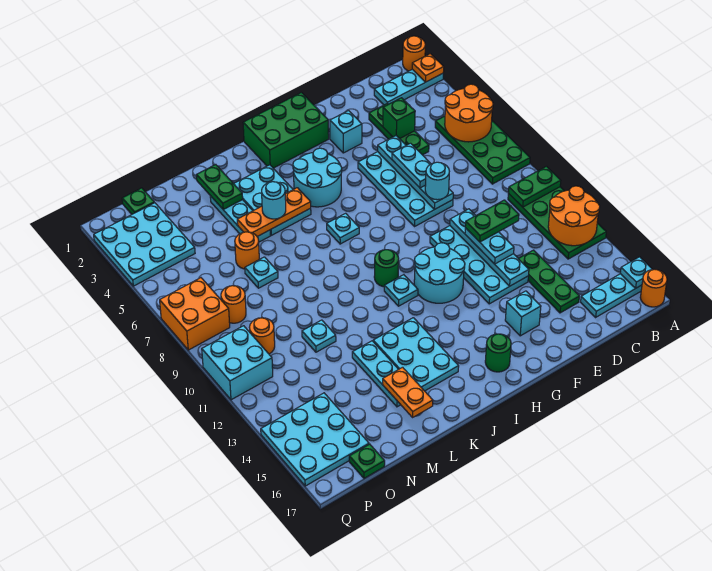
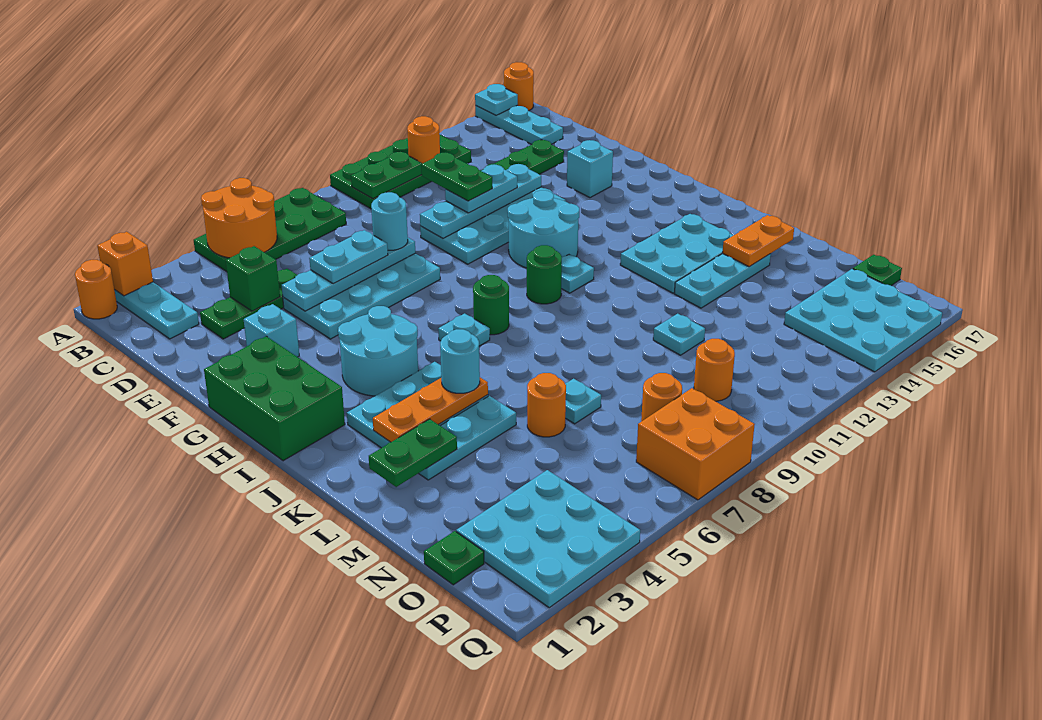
orange 1x1 plate [412,54,444,82] -> orange 1x1 brick [97,232,153,296]
green 1x2 plate [509,166,561,207] -> green 1x2 plate turned to [351,152,422,199]
orange 2x2 round brick [548,186,600,246] -> orange 1x1 round brick [407,116,440,164]
green 1x1 round brick [485,334,511,372] -> green 1x1 round brick moved to [473,275,509,335]
orange 1x3 plate [237,188,311,237] -> orange 1x3 plate turned to [373,378,488,442]
cyan 2x2 brick [202,326,273,400] -> none

